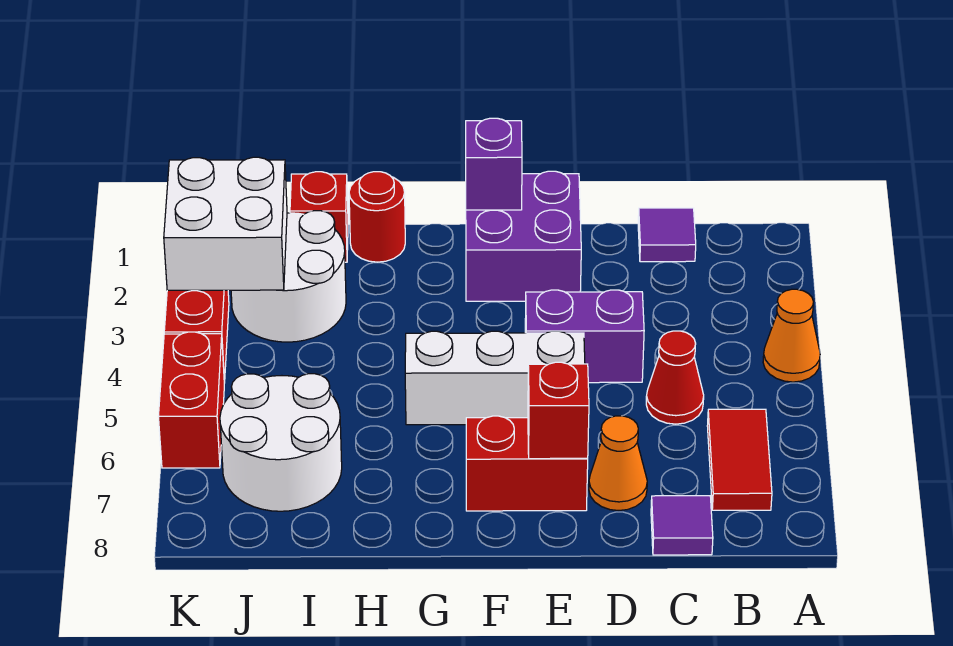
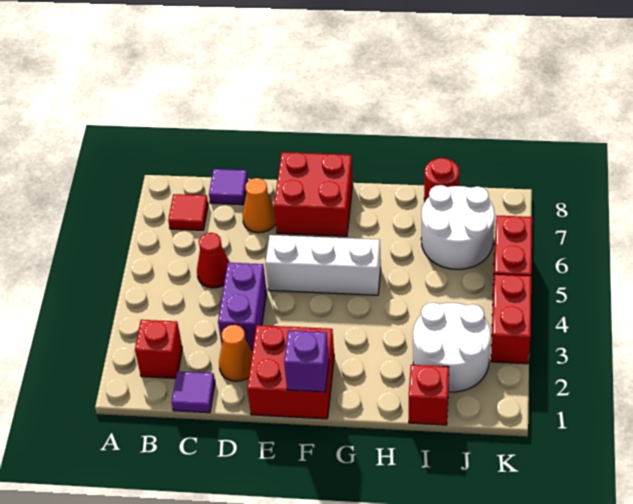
orange 1x1 cone [763,289,820,382] -> orange 1x1 cone moved to [219,325,252,381]
red 1x2 tile [707,409,772,510] -> red 1x1 tile [168,194,208,230]
purple 1x2 brick [525,290,644,383] -> purple 1x2 brick turned to [218,263,267,350]
purple 2x2 brick [466,171,581,301] -> red 2x2 brick [247,325,334,419]
red 1x2 brick [466,416,588,511] -> red 2x2 brick [274,152,353,236]
red 1x1 brick [528,362,589,459] -> red 1x1 brick moved to [135,320,182,378]
red 1x1 round brick [349,172,405,262] -> red 1x1 round brick moved to [424,158,459,201]
white 2x2 brick [164,157,287,290] -> none

